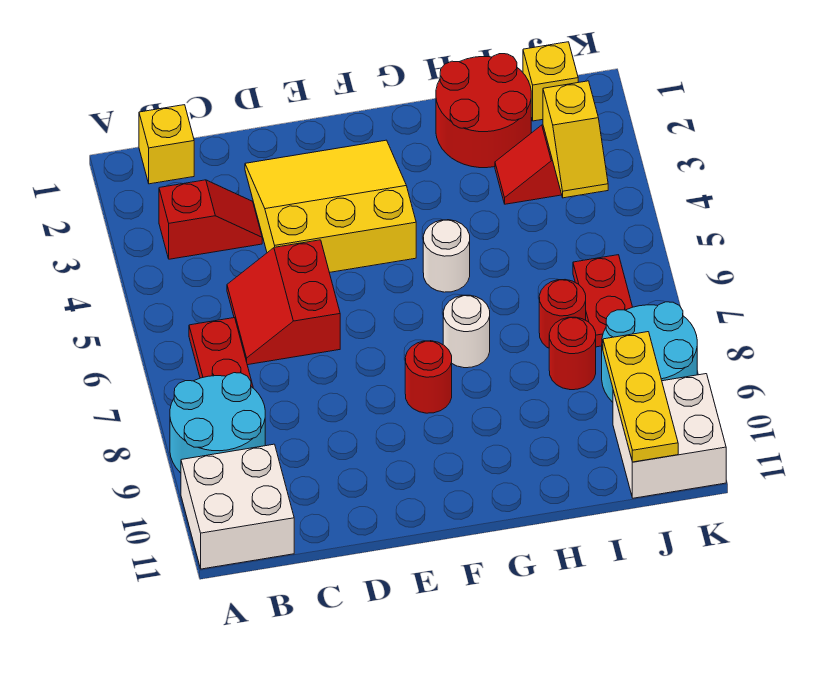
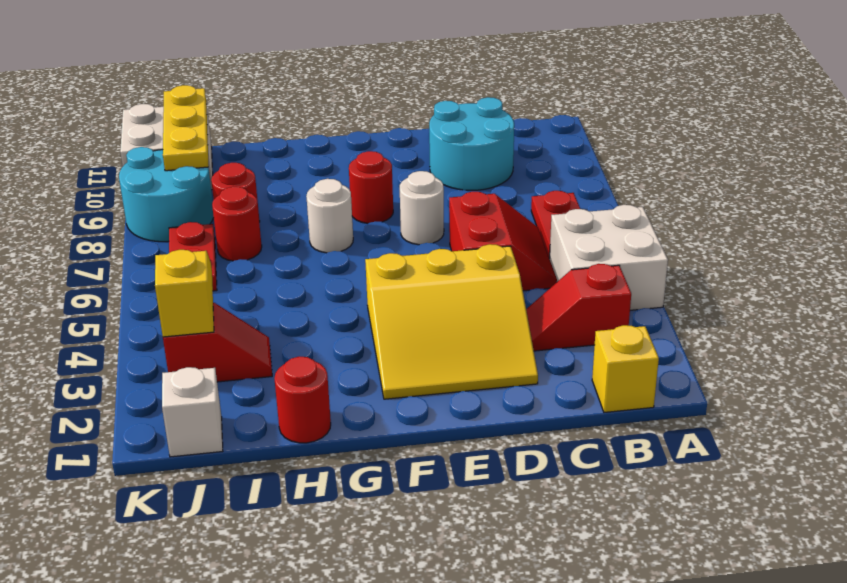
cyan 2x2 round brick [170,373,265,473] -> cyan 2x2 round brick moved to [429,97,514,190]
white 2x2 brick [181,444,294,569] -> white 2x2 brick moved to [550,205,668,310]
white 1x1 round brick [423,220,470,292] -> white 1x1 round brick moved to [400,171,444,245]
red 2x2 round brick [436,54,531,168] -> red 1x1 round brick [274,357,331,443]
yellow 1x1 brick [523,42,578,121] -> white 1x1 brick [162,367,223,457]

